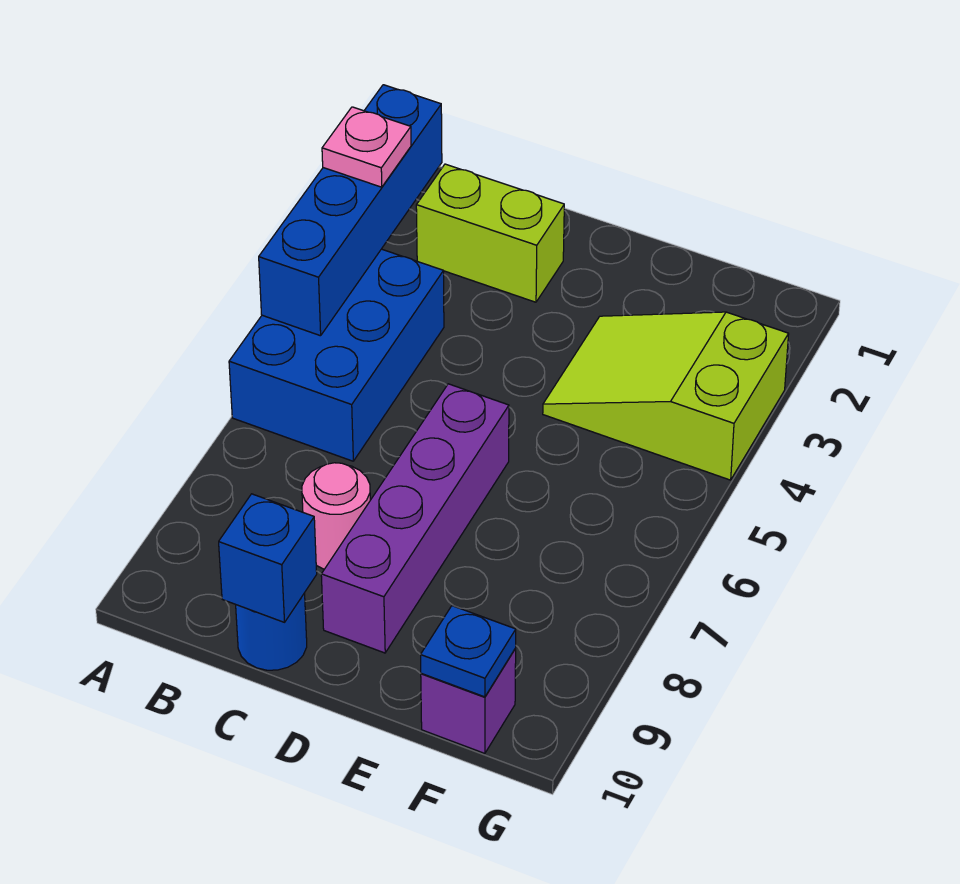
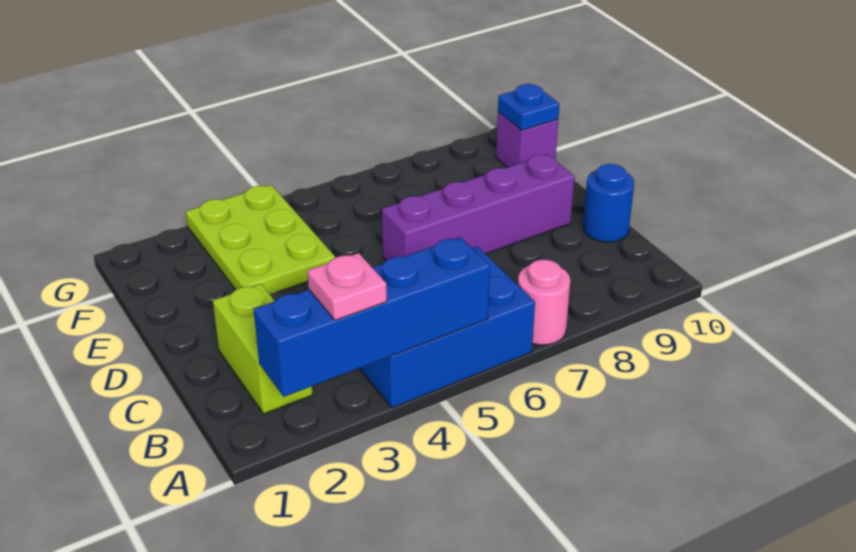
pink 1x1 round brick [302,463,370,569] -> pink 1x1 round brick moved to [518,260,570,345]
blue 1x1 brick [219,494,317,622] -> none
lime 2x3 slope [543,312,789,480] -> lime 2x3 plate [186,185,335,294]

